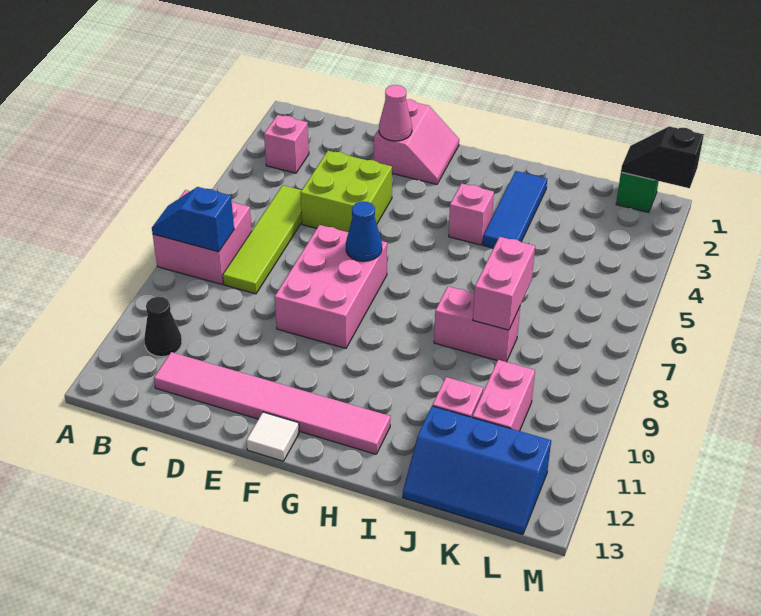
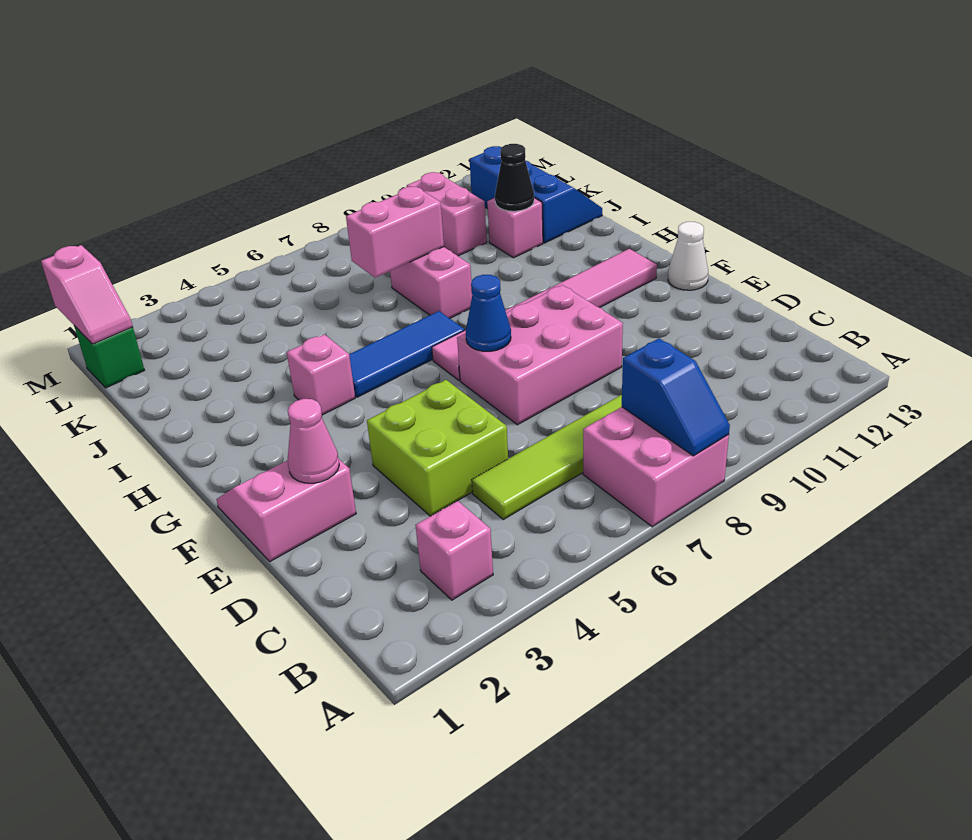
black 1x1 cone [144,297,182,357] -> black 1x1 cone moved to [495,144,534,211]
pink 1x6 tile [154,352,391,454] -> pink 1x6 tile turned to [432,249,657,380]
white 1x1 tile [246,412,299,461] -> white 1x1 cone [668,222,708,290]
blue 1x3 tile [483,171,547,248] -> blue 1x3 tile moved to [349,311,465,397]
pink 1x2 brick [472,360,535,431] -> pink 1x2 brick turned to [407,172,487,256]
black 1x2 slope [621,126,704,188] -> pink 1x2 slope [41,245,133,344]

